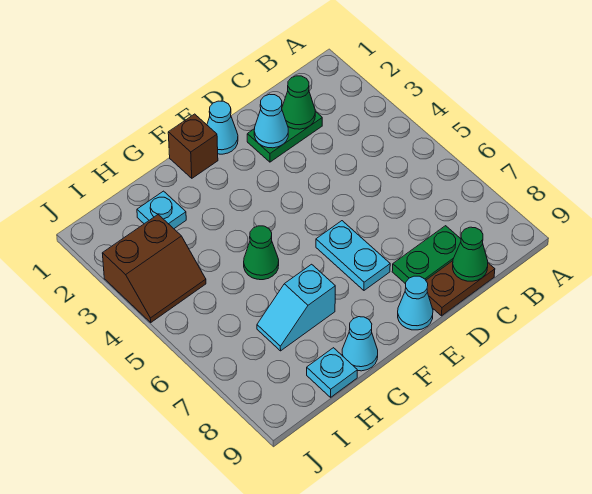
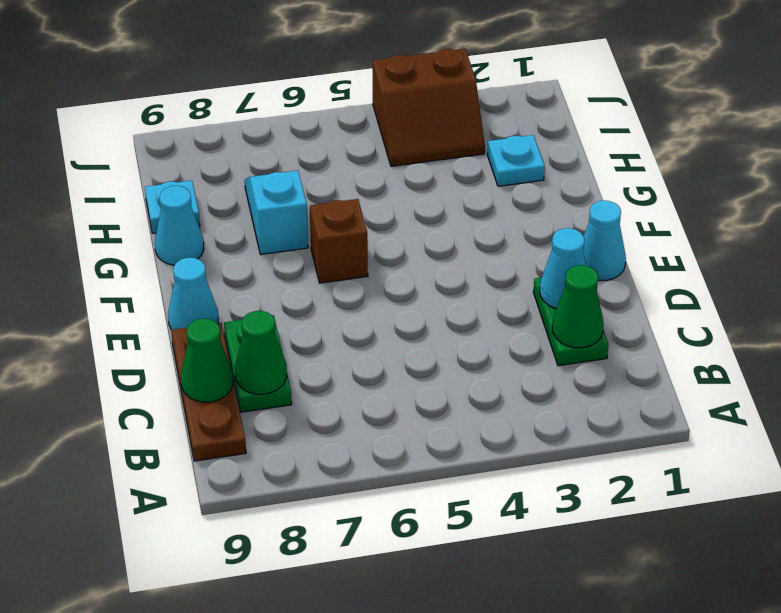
brown 1x2 plate [426,261,495,316] -> brown 1x3 plate [171,323,246,461]
cyan 1x2 plate [316,221,390,290] -> none
brown 1x1 brick [168,114,218,178] -> brown 1x1 brick moved to [310,199,368,283]
green 1x1 cone [244,226,279,280] -> green 1x1 cone moved to [235,311,287,394]
brown 2x2 slope [102,215,206,322] -> brown 2x2 slope turned to [372,49,485,166]

